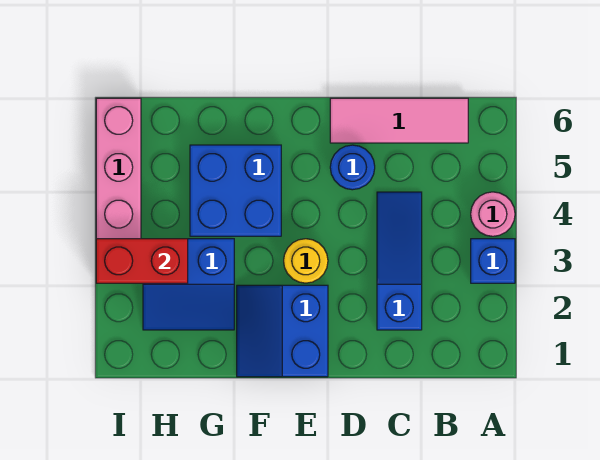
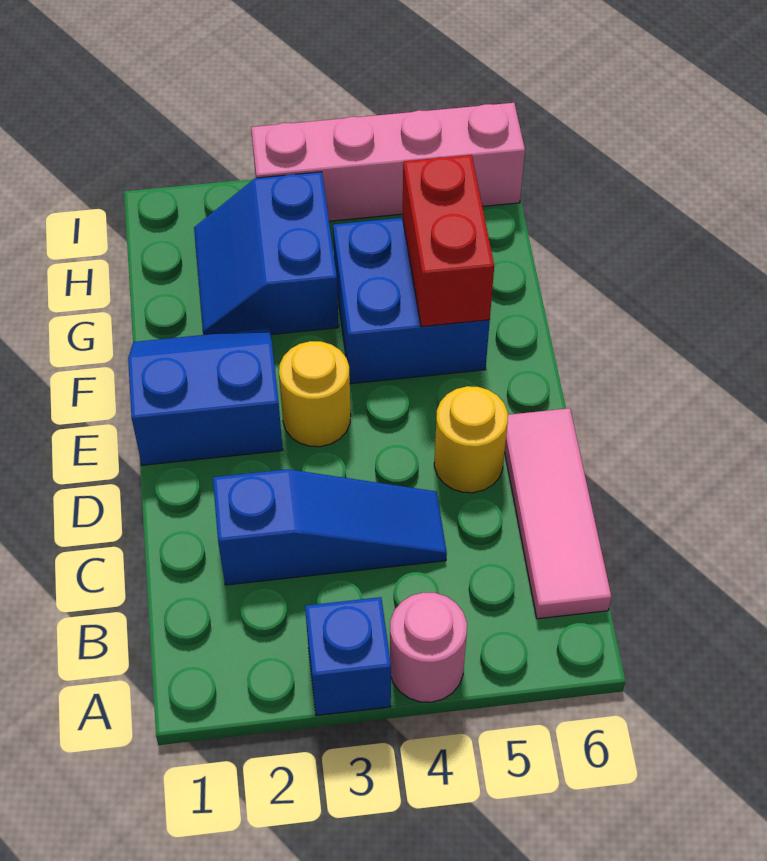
blue 1x1 round brick [330,145,375,190] -> yellow 1x1 round brick [434,386,508,493]
red 1x2 brick [96,239,188,283] -> red 1x2 brick moved to [403,155,494,327]

